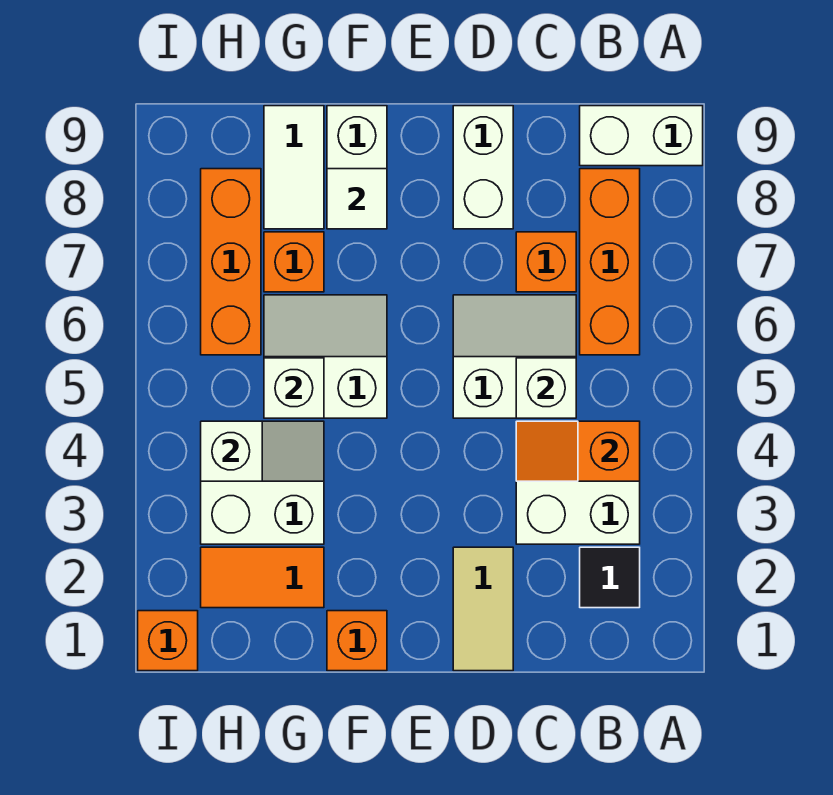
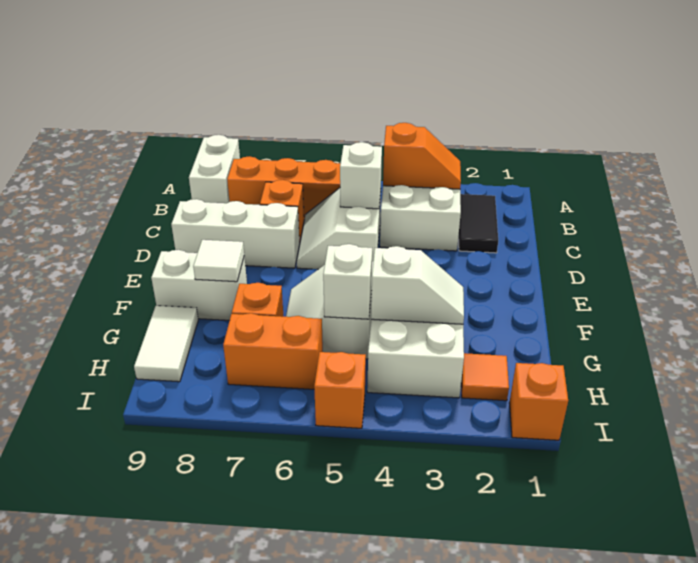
black 1x1 tile [580,547,640,608] -> black 1x2 tile [459,194,498,253]
orange 1x2 slope [516,421,640,481] -> orange 1x2 slope turned to [383,123,461,189]
tan 1x2 tile [453,547,513,671] -> none
white 1x2 brick [453,106,513,229] -> white 1x3 brick [171,199,300,268]
orange 1x1 brick [327,611,387,671] -> orange 1x1 brick moved to [314,352,366,428]
orange 1x2 tile [201,547,324,608] -> orange 1x1 tile [461,353,509,401]
white 1x2 slope [201,421,324,481] -> white 1x2 slope turned to [371,246,464,324]
white 1x2 tile [264,106,324,229] -> white 1x2 tile turned to [134,306,198,382]
orange 1x3 brick [201,169,261,355] -> orange 1x2 brick [223,313,323,389]

